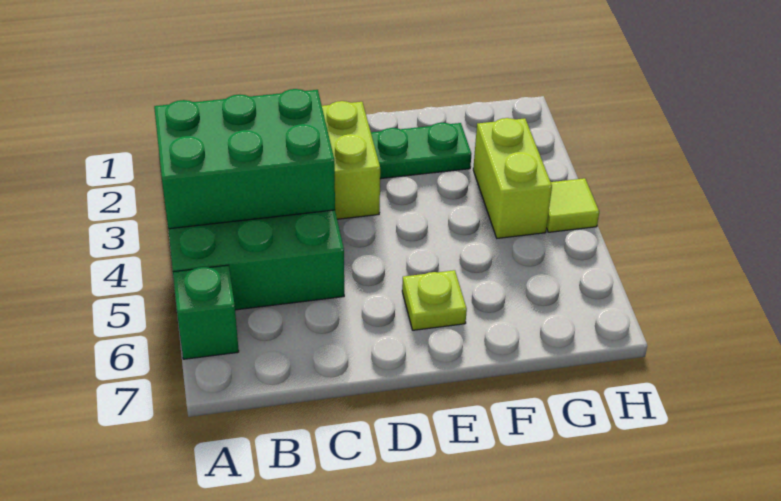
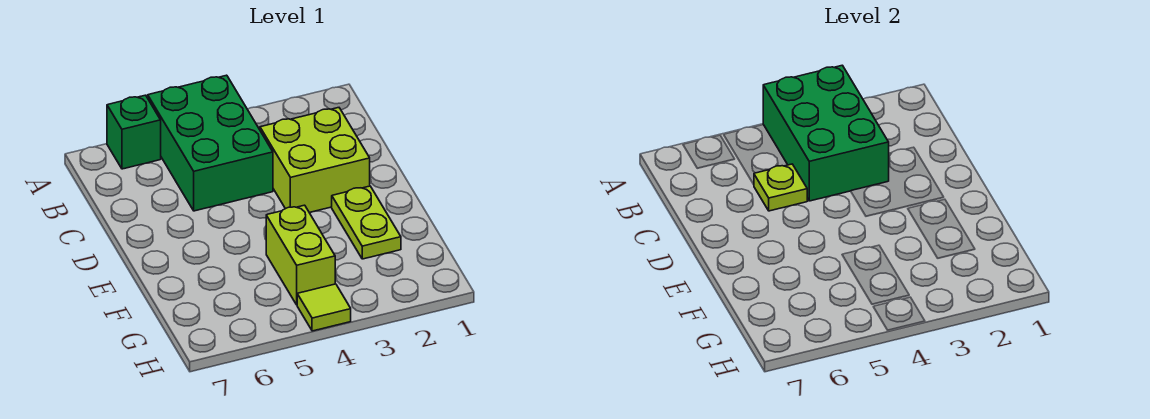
green 1x2 plate [371,123,471,179] -> lime 1x2 plate [332,186,401,259]
lime 1x1 plate [402,270,467,330] -> lime 1x1 plate moved to [754,164,807,211]
lime 1x2 brick [473,118,552,238] -> lime 1x2 brick turned to [266,205,335,305]

